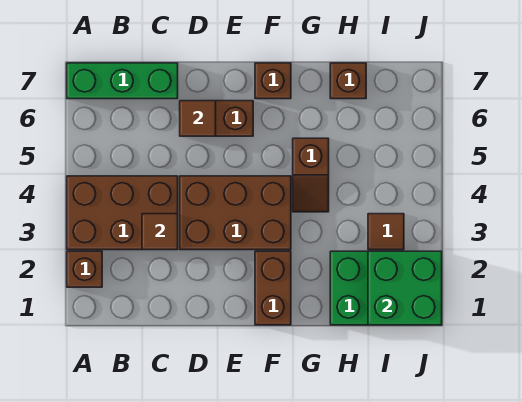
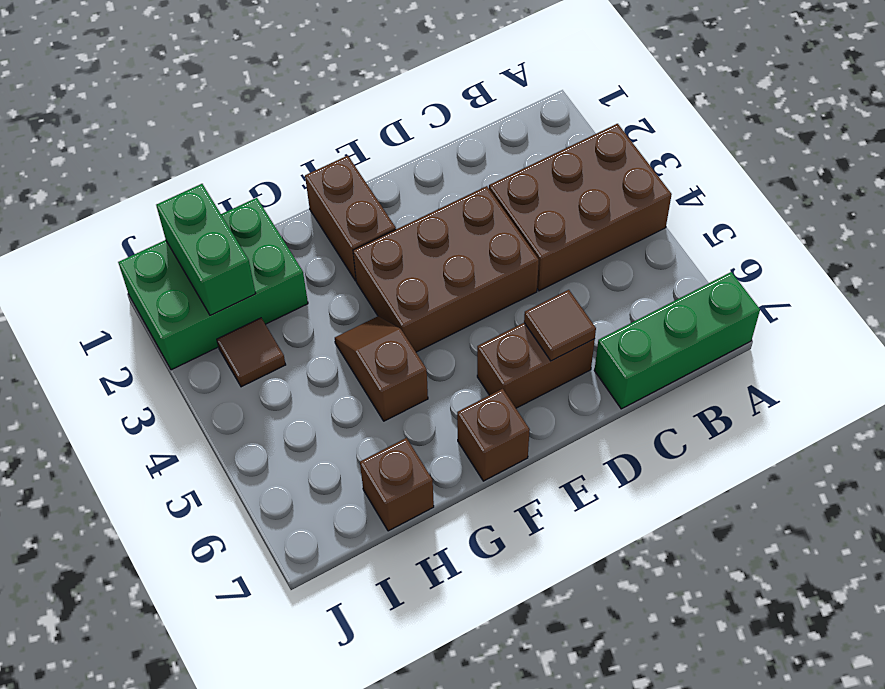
brown 1x1 brick [67,251,102,287] -> none
brown 1x1 tile [142,214,178,250] -> none
green 2x2 brick [368,251,442,325] -> green 1x2 brick [156,184,256,315]

